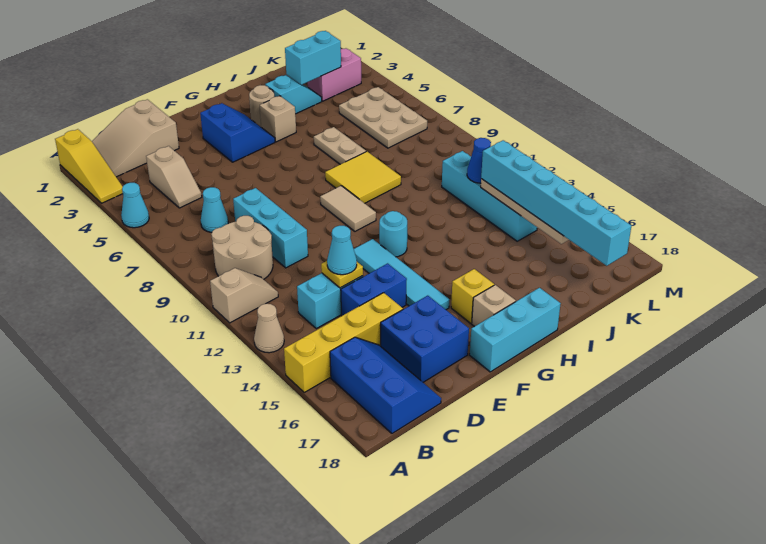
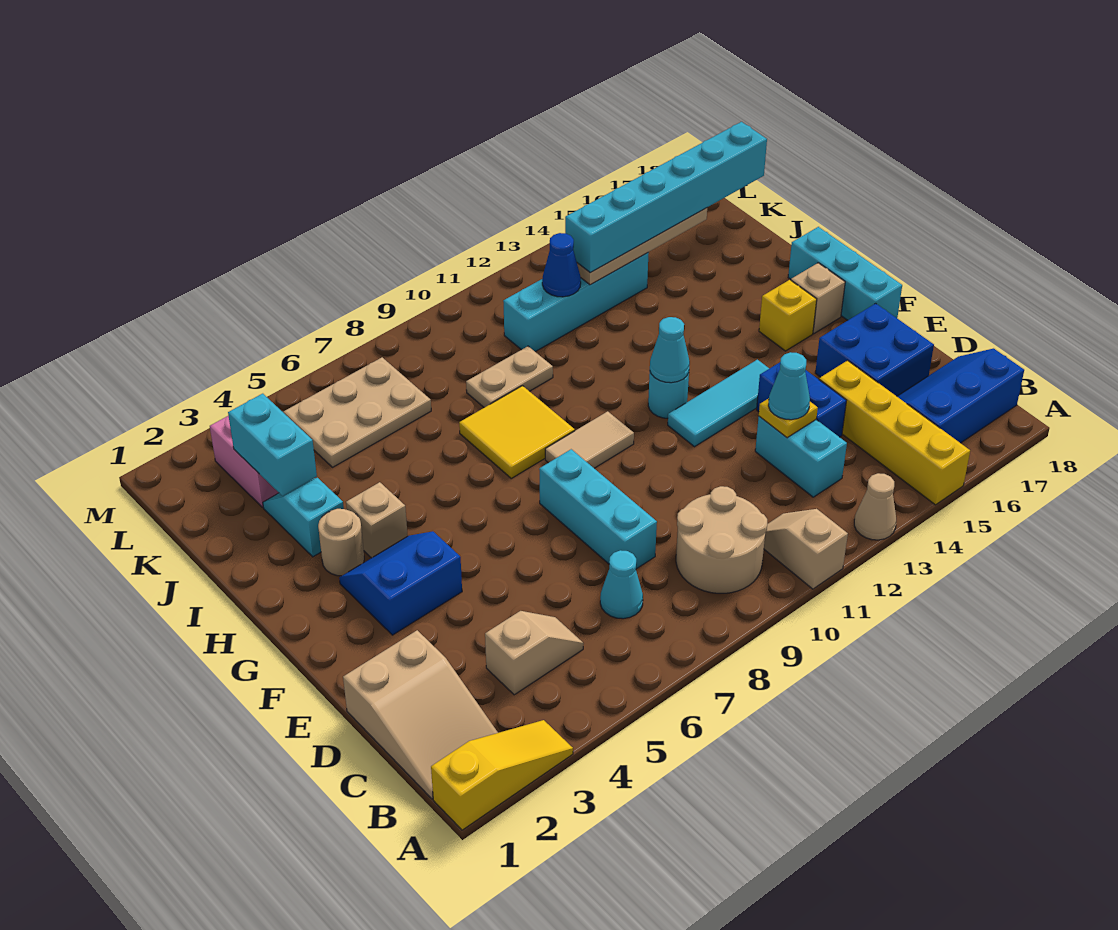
cyan 1x1 cone [121,183,149,228] -> cyan 1x1 cone moved to [650,317,690,383]
cyan 1x3 brick [233,188,308,268] -> cyan 1x3 brick turned to [539,449,657,569]
cyan 1x4 tile [354,239,449,310] -> cyan 1x3 tile [668,360,769,447]
tan 1x2 plate [314,127,366,164] -> tan 1x2 plate moved to [466,346,553,408]

